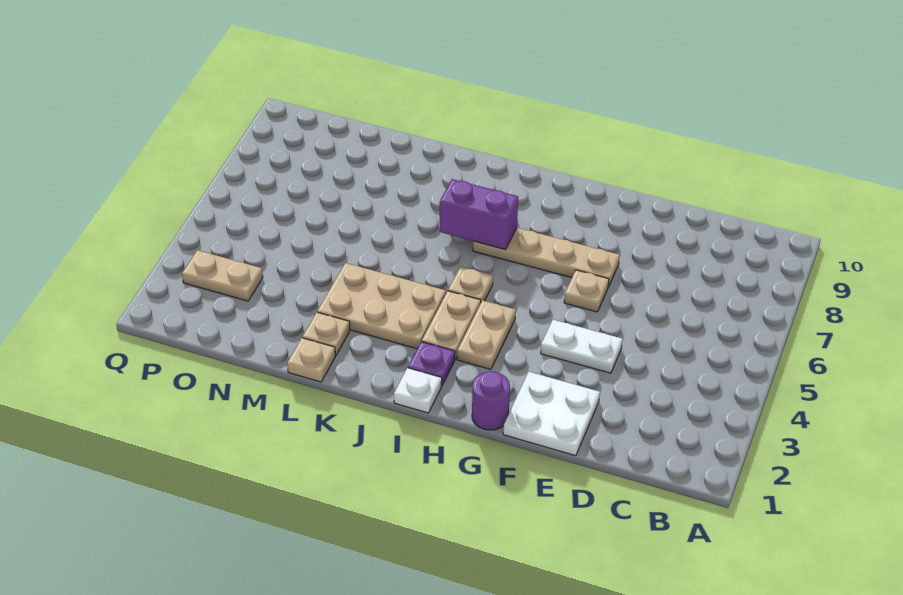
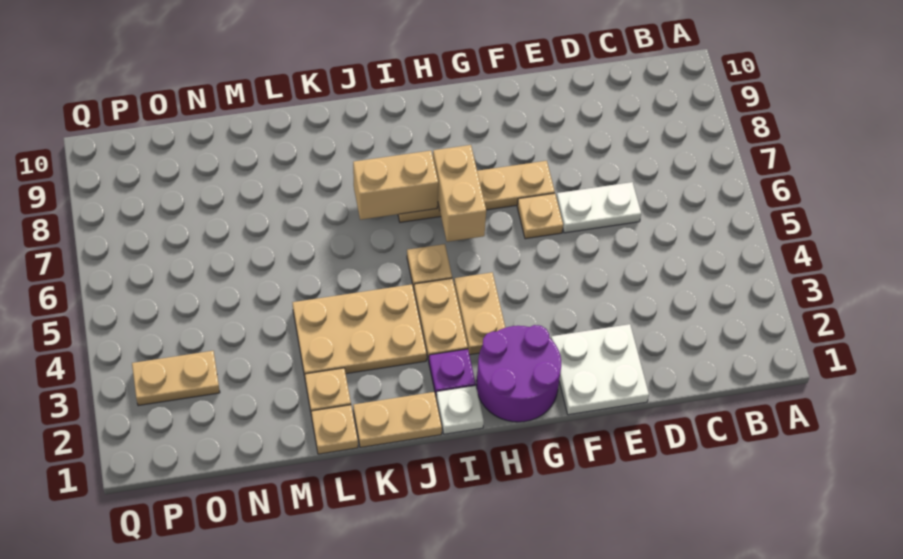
white 1x2 plate [541,320,622,373] -> white 1x2 plate moved to [556,182,641,233]
purple 1x1 round brick [472,371,510,430] -> purple 2x2 round brick [477,325,561,422]
none -> tan 1x2 brick [433,145,486,242]
purple 1x2 brick [440,179,518,250] -> tan 1x2 brick [353,151,438,220]
none -> tan 1x2 plate [353,392,442,448]

